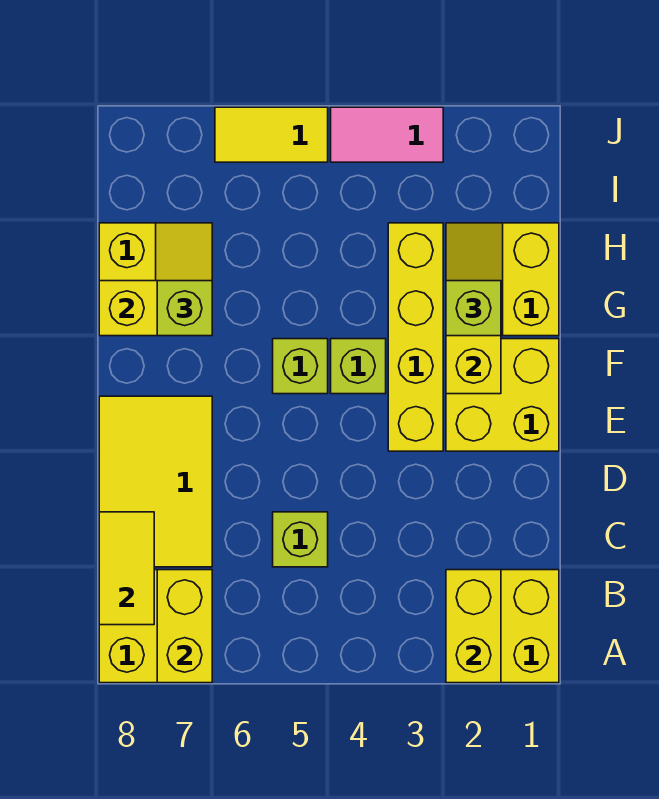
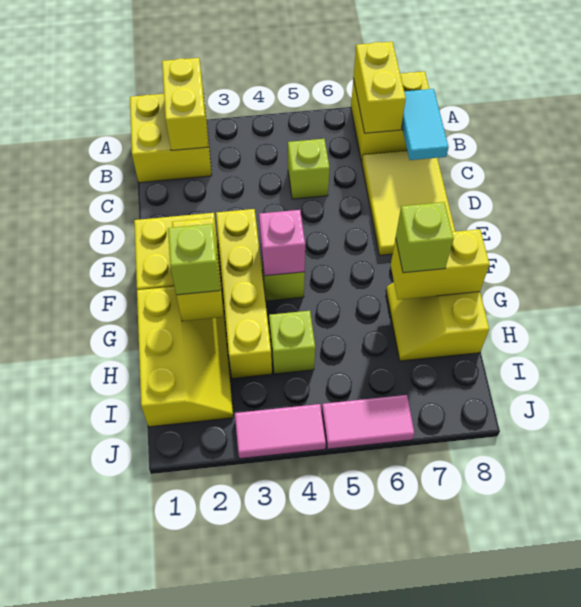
yellow 1x2 tile [99,512,154,625] -> cyan 1x2 tile [402,89,449,160]
none -> pink 1x1 brick [259,210,305,276]
lime 1x1 brick [273,339,328,394] -> lime 1x1 brick moved to [269,311,315,374]
yellow 2x2 slope [446,223,559,336] -> yellow 2x3 slope [137,287,233,427]
yellow 1x2 tile [215,107,328,162] -> pink 1x2 tile [322,395,414,449]

